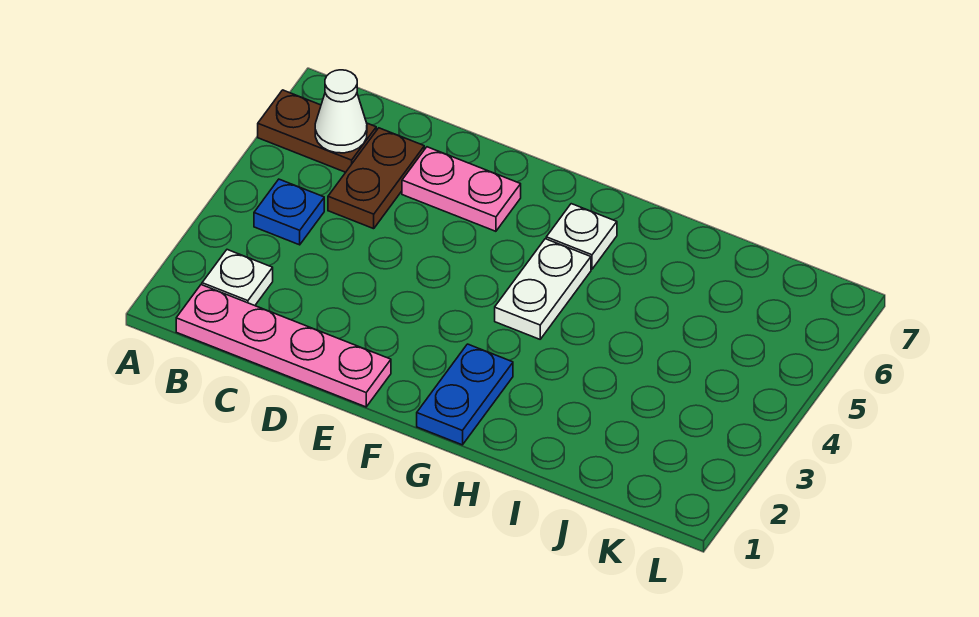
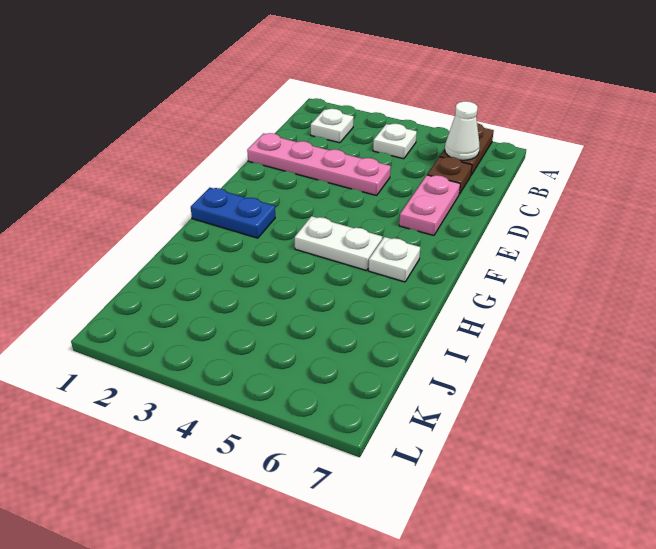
pink 1x4 plate [176,285,391,407] -> pink 1x4 plate turned to [247,133,391,195]
blue 1x1 plate [254,179,324,245] -> white 1x1 plate [373,124,417,159]
brown 1x2 plate [328,128,424,229] -> brown 1x1 plate [427,157,472,194]

